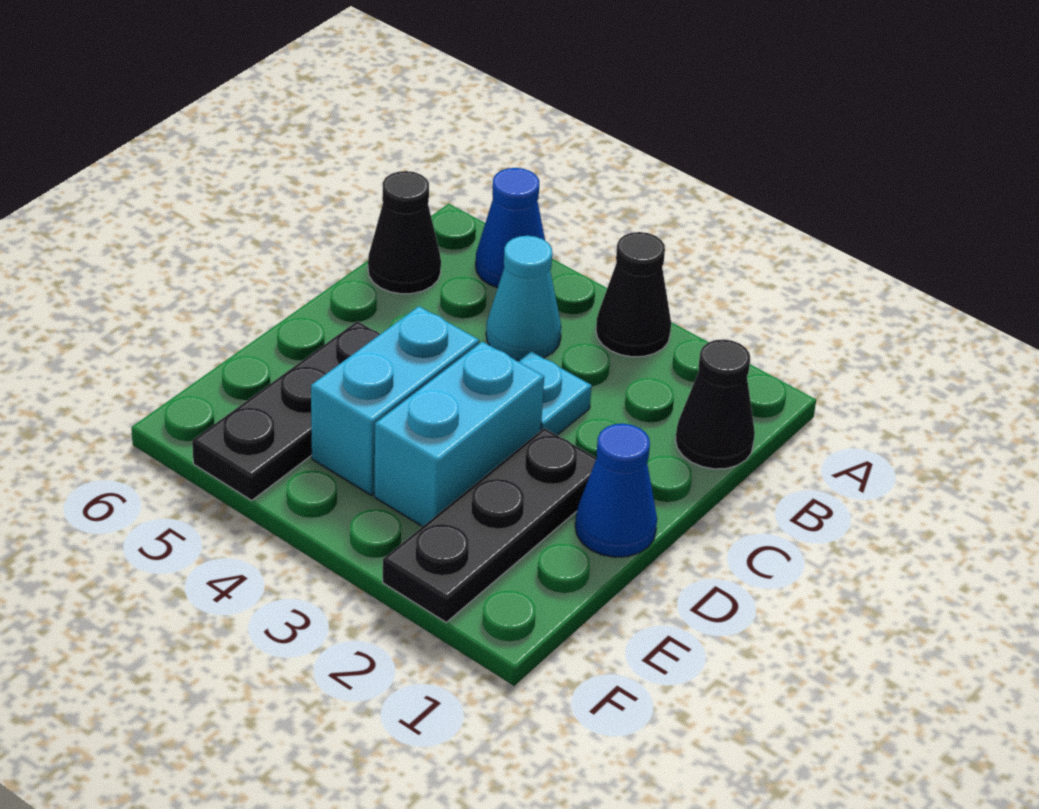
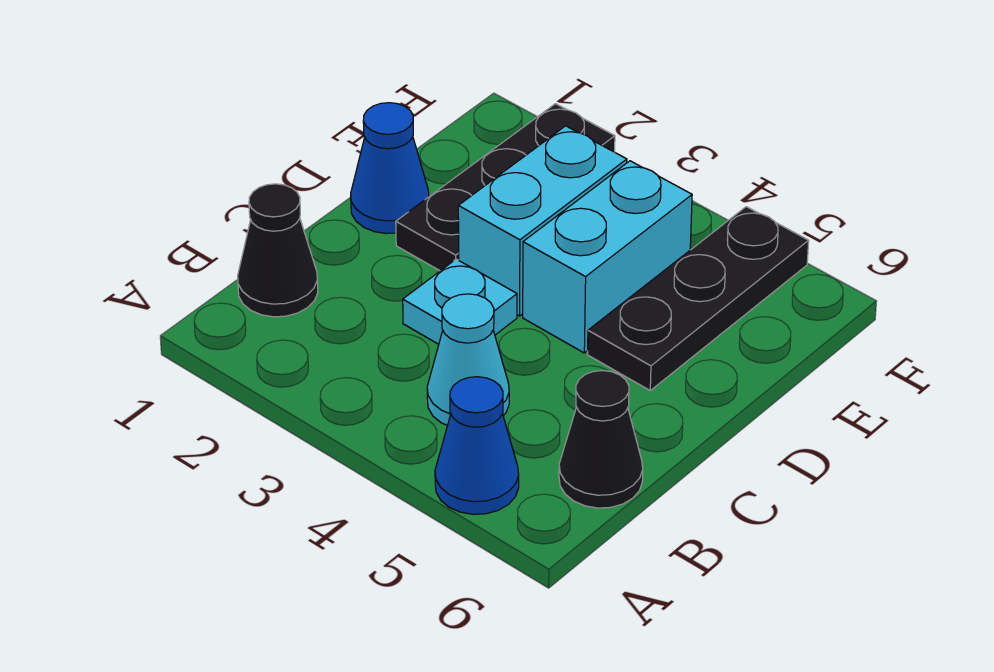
black 1x1 cone [596,232,671,357] -> none

